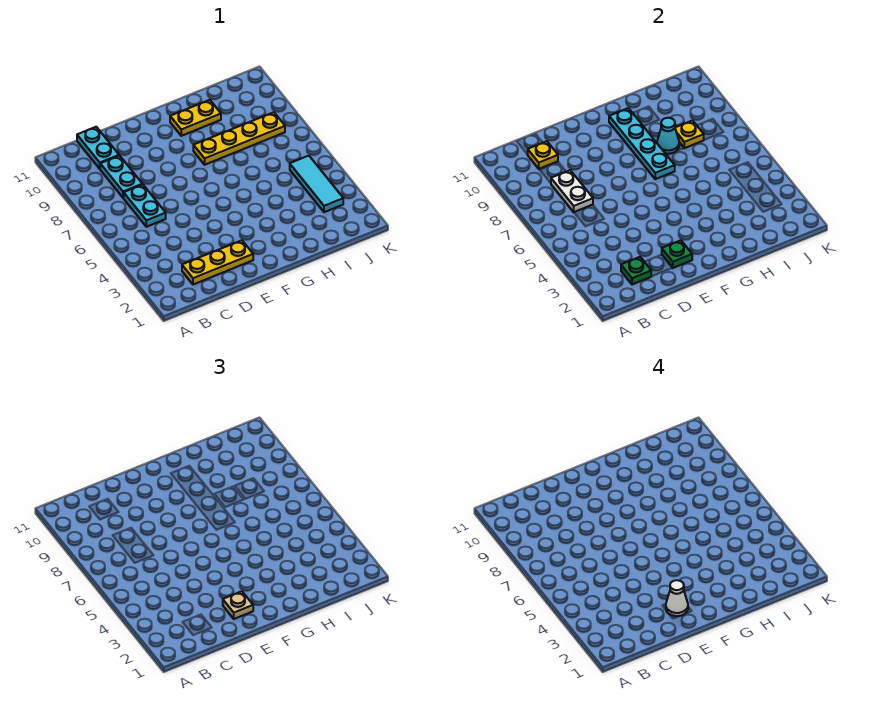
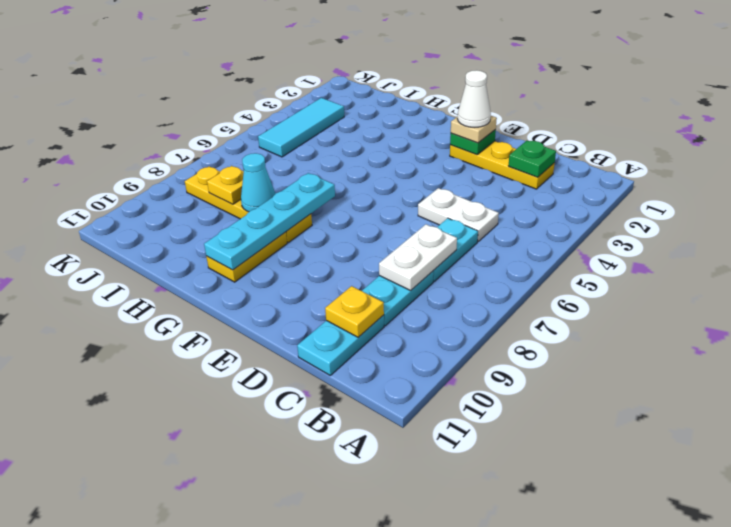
none -> white 1x2 plate [418,188,499,241]
yellow 1x2 plate [170,100,221,136] -> yellow 1x2 plate turned to [206,232,287,282]

